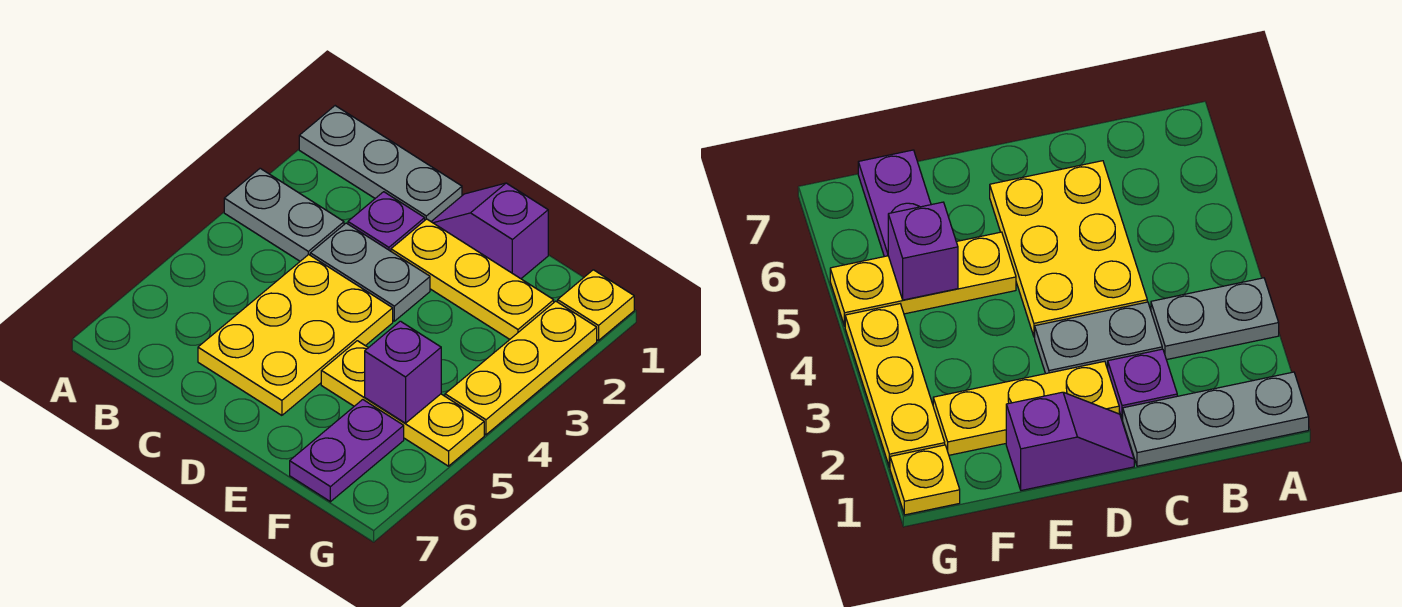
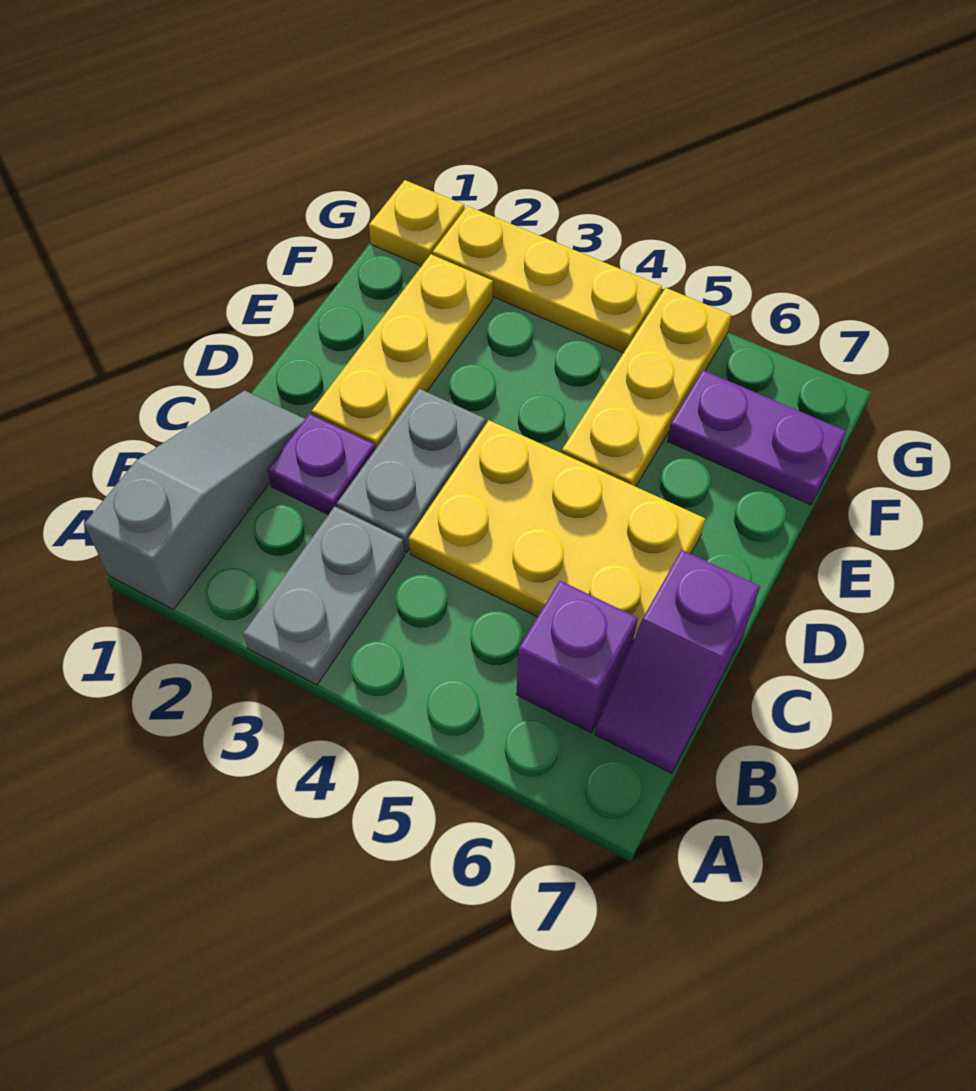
grey 1x3 plate [299,106,462,221] -> grey 1x3 slope [84,390,305,610]
purple 1x2 slope [431,183,548,279] -> purple 1x2 slope moved to [595,550,760,773]
purple 1x1 brick [365,321,441,423] -> purple 1x1 brick moved to [516,581,638,732]

